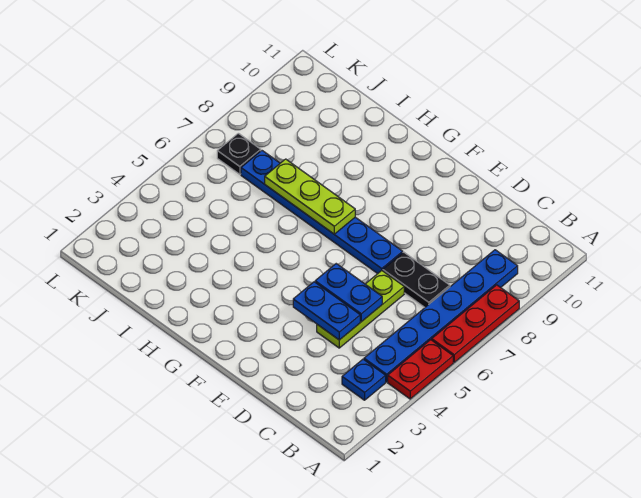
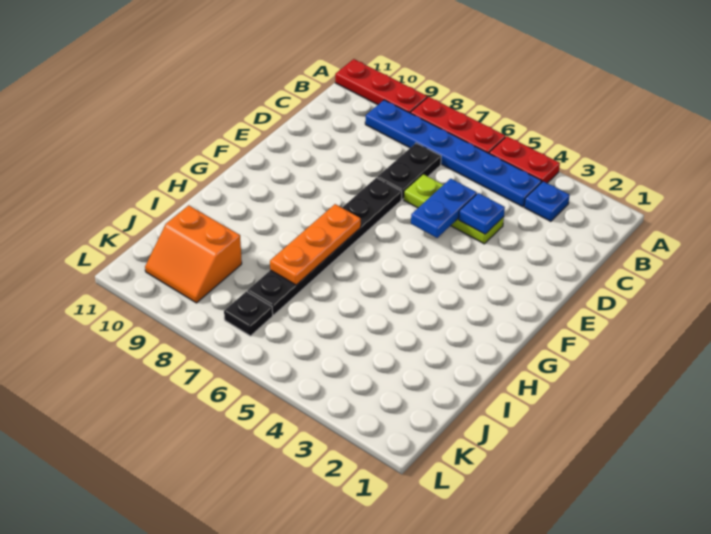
none -> red 1x3 plate [335,59,427,113]
blue 1x2 plate [293,282,360,340] -> blue 1x1 plate [459,193,505,234]
blue 1x6 plate [241,151,403,274] -> black 1x6 plate [247,178,402,315]
lime 1x3 plate [265,159,355,234] -> orange 1x3 plate [270,204,361,285]
none -> orange 2x2 slope [145,205,242,303]

